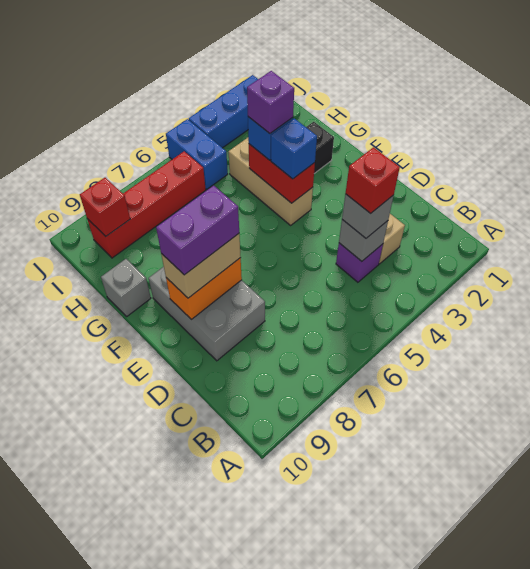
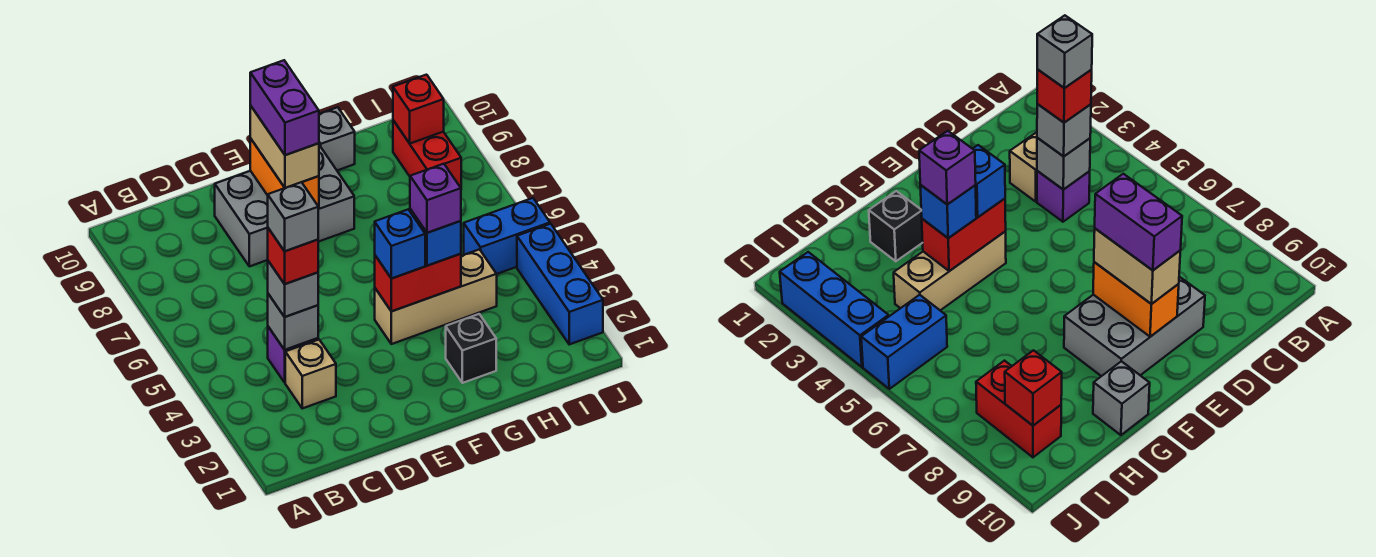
none -> grey 1x1 brick [268,182,318,251]
red 1x4 brick [87,151,206,258] -> red 1x2 brick [393,120,461,188]

